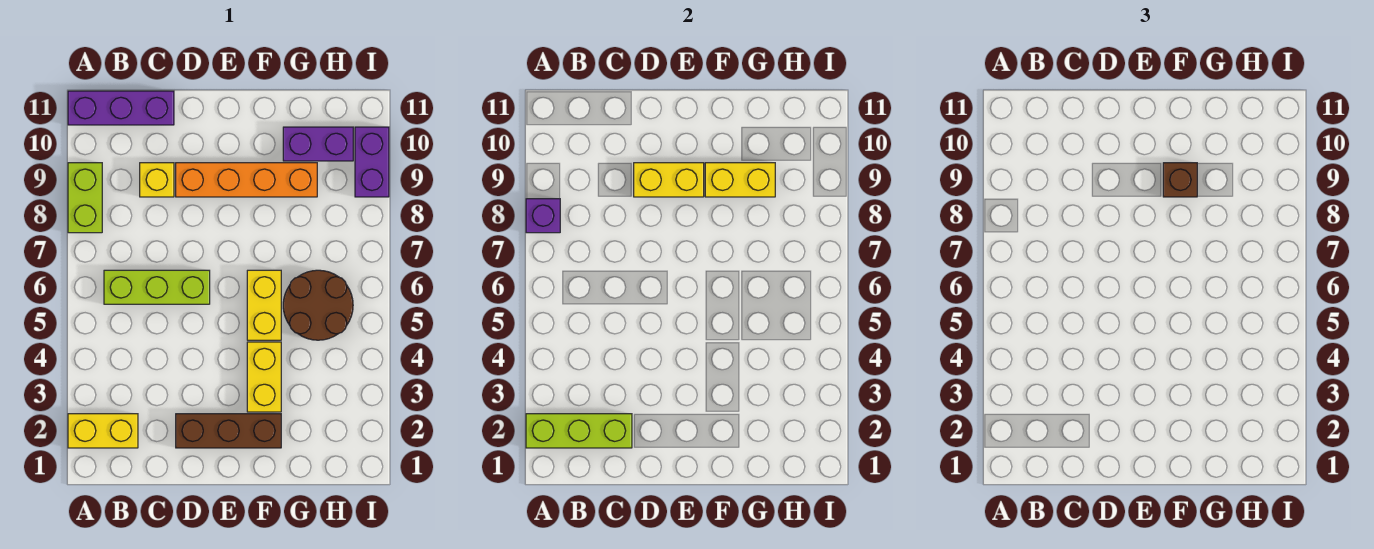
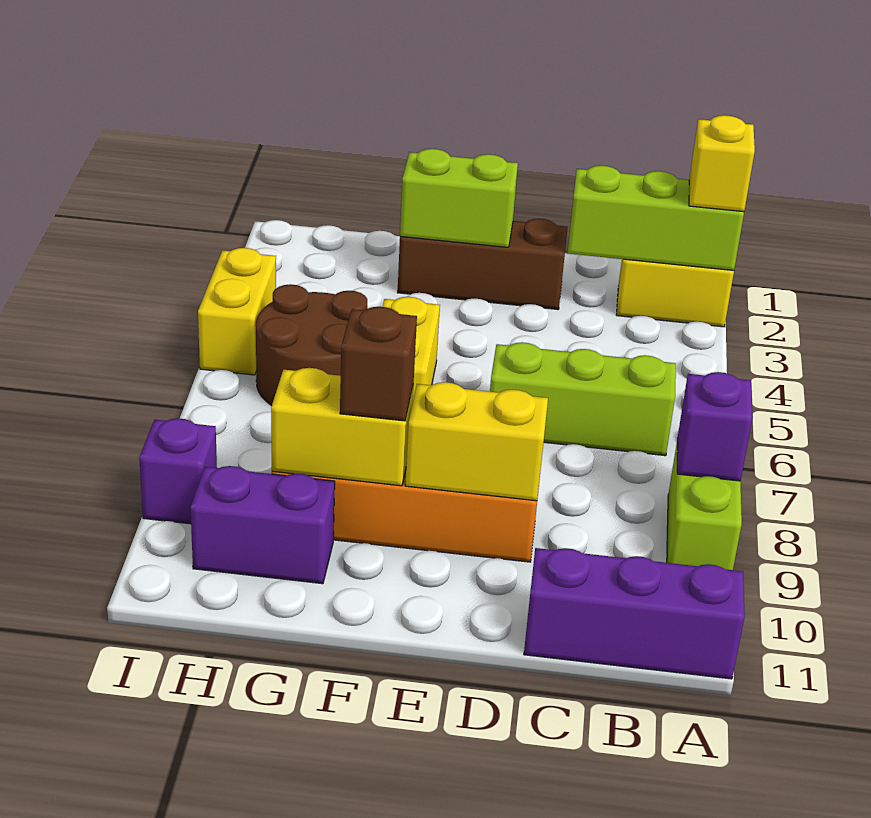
yellow 1x1 brick [140,163,174,197] -> yellow 1x1 brick moved to [689,115,755,212]
none -> lime 1x2 brick [400,149,518,247]
yellow 1x2 brick [247,342,281,412] -> yellow 1x2 brick moved to [198,248,276,375]
purple 1x2 brick [355,127,389,197] -> purple 1x1 brick [139,418,217,524]

